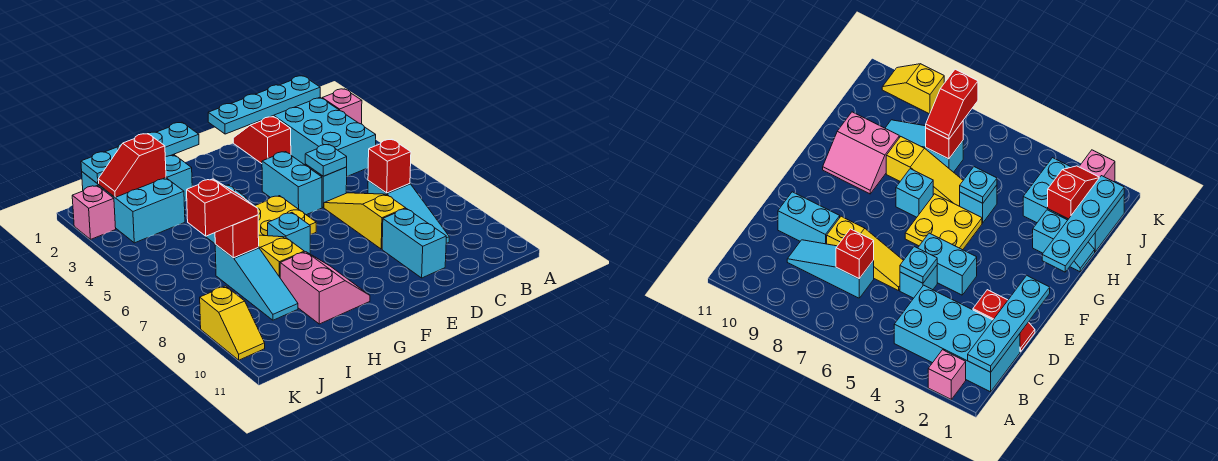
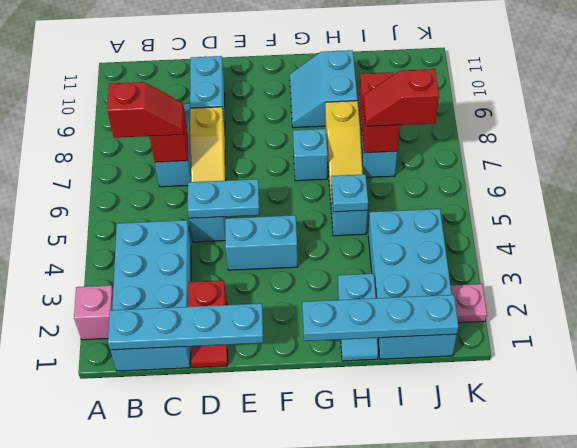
cyan 1x1 plate [305,144,347,176] -> cyan 1x2 plate [188,179,259,218]
cyan 1x2 brick [262,152,322,215] -> cyan 1x2 brick turned to [225,215,298,270]
yellow 2x2 plate [255,196,316,236] -> none
pink 2x2 slope [280,252,370,324] -> cyan 2x2 slope [290,50,357,128]
cyan 2x3 brick [82,172,185,243] -> cyan 2x4 brick [368,209,457,359]
red 1x2 slope [98,134,166,197] -> red 1x2 slope moved to [107,82,184,138]
red 1x1 brick [215,215,259,258] -> red 1x2 brick [359,72,400,153]
pink 1x1 brick [72,186,116,239] -> pink 1x1 plate [451,284,487,323]
yellow 1x2 slope [200,286,265,360] -> none

